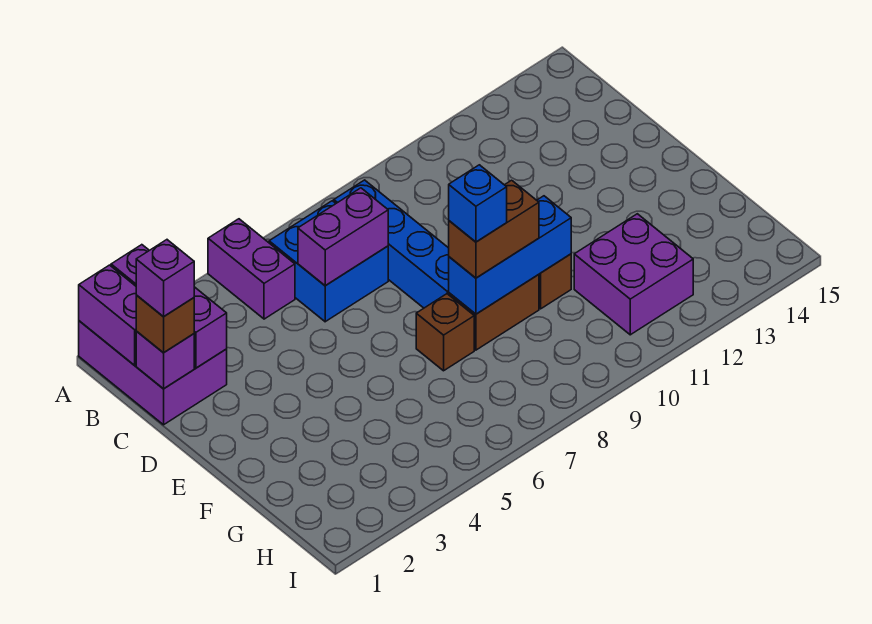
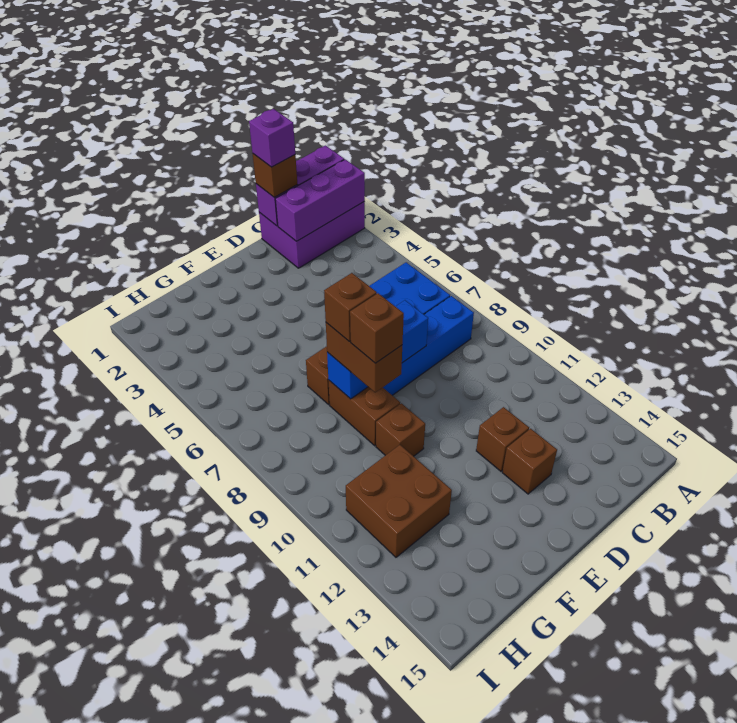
purple 1x2 brick [208,219,295,319] -> none
purple 1x2 brick [298,188,388,286] -> none
none -> brown 1x1 brick [476,407,529,471]
none -> brown 1x1 brick [502,429,557,494]
blue 1x3 brick [449,196,571,314] -> blue 1x3 brick turned to [327,300,428,399]
blue 1x1 brick [449,165,507,242] -> brown 1x1 brick [324,273,377,342]
none -> brown 1x1 brick [350,293,404,363]
purple 2x2 brick [574,214,693,335] -> brown 2x2 brick [346,445,452,557]

